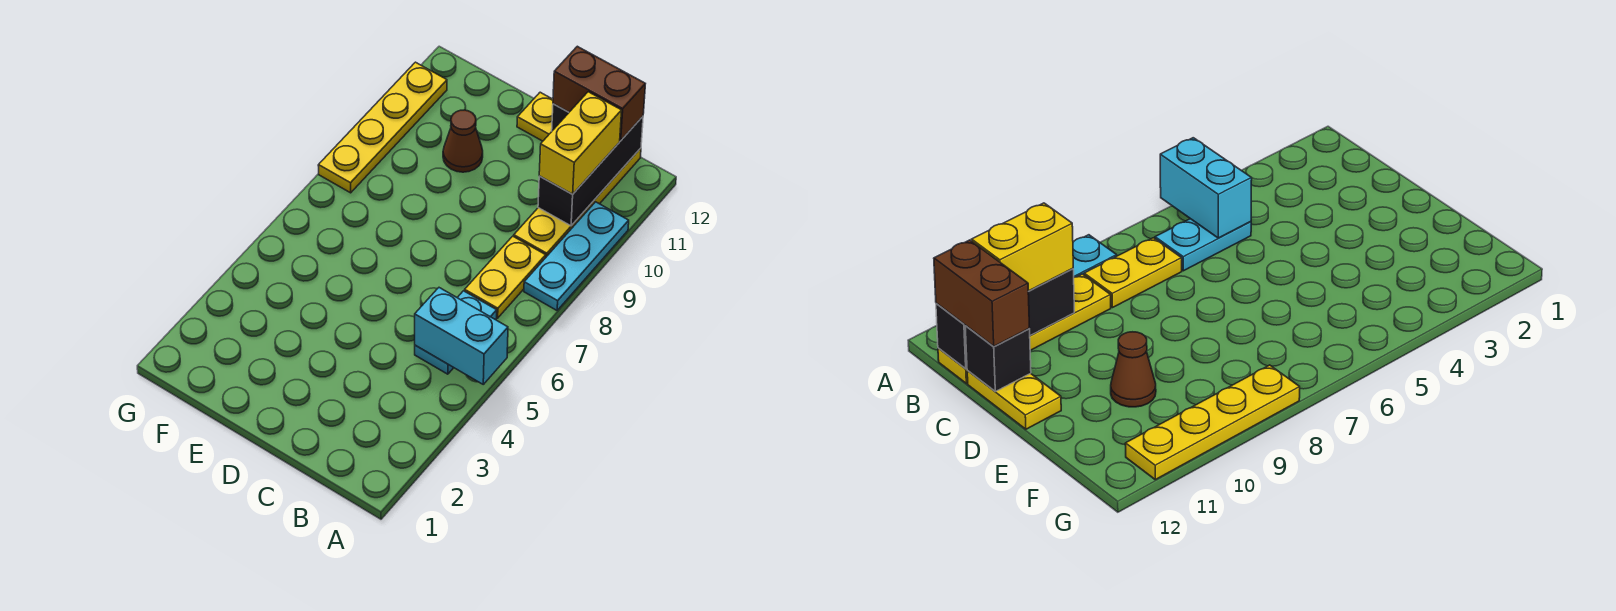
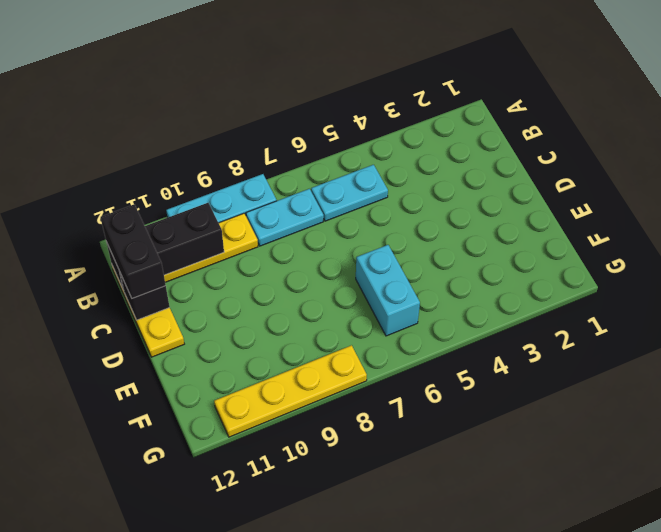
cyan 1x2 brick [415,288,508,384] -> cyan 1x2 brick moved to [356,245,420,336]
yellow 1x2 plate [465,236,546,318] -> cyan 1x2 plate [246,189,324,246]
yellow 1x2 brick [539,92,622,194] -> none
brown 1x2 brick [553,46,645,140] -> black 1x2 brick [101,204,166,298]
brown 1x1 cone [443,110,483,172] -> none

